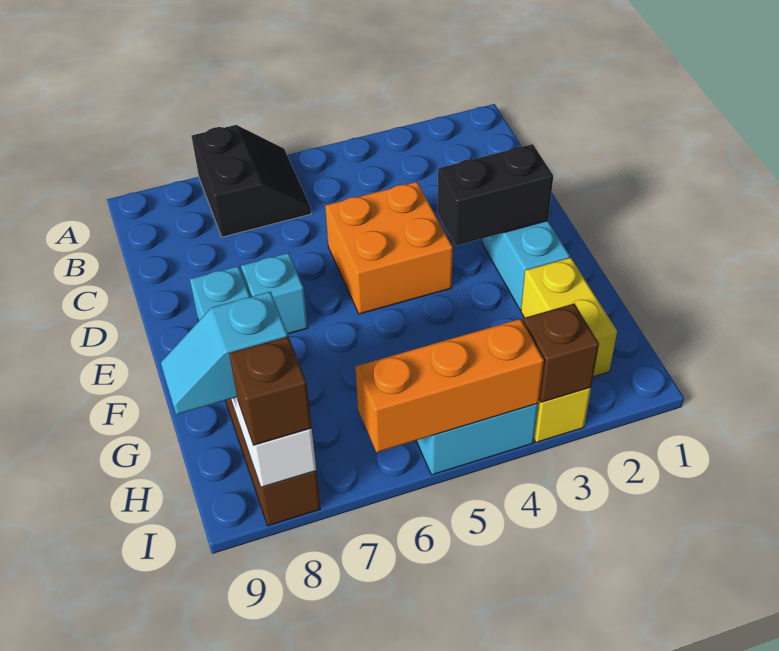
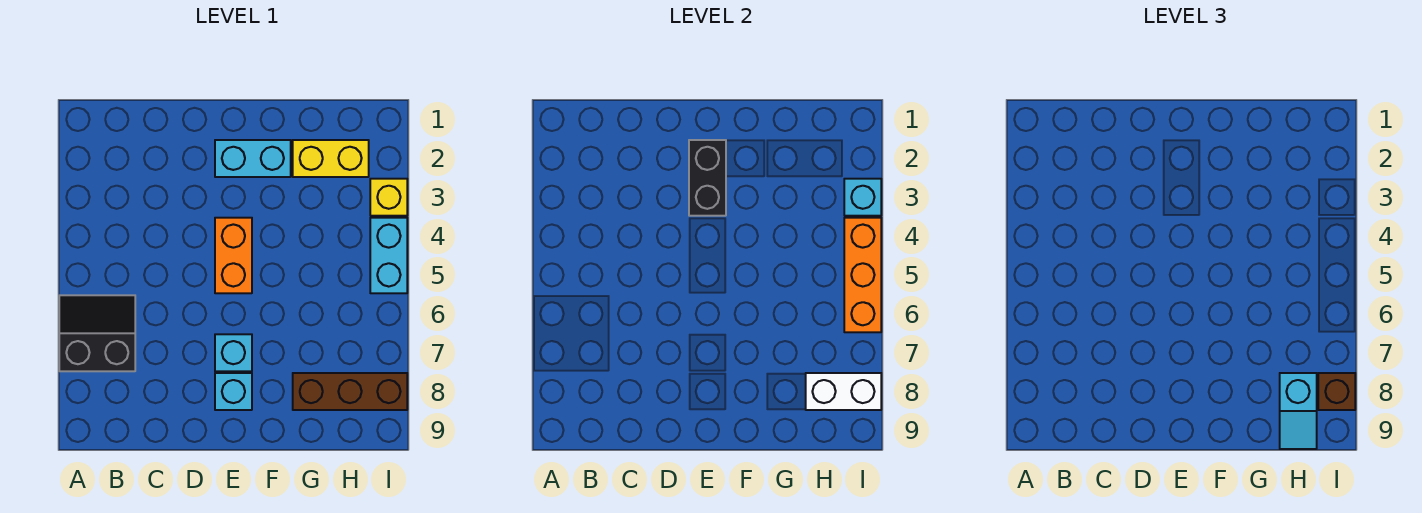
orange 2x2 brick [325,182,453,314] -> orange 1x2 brick [215,218,252,293]
brown 1x1 brick [523,303,599,402] -> cyan 1x1 brick [844,179,881,216]

